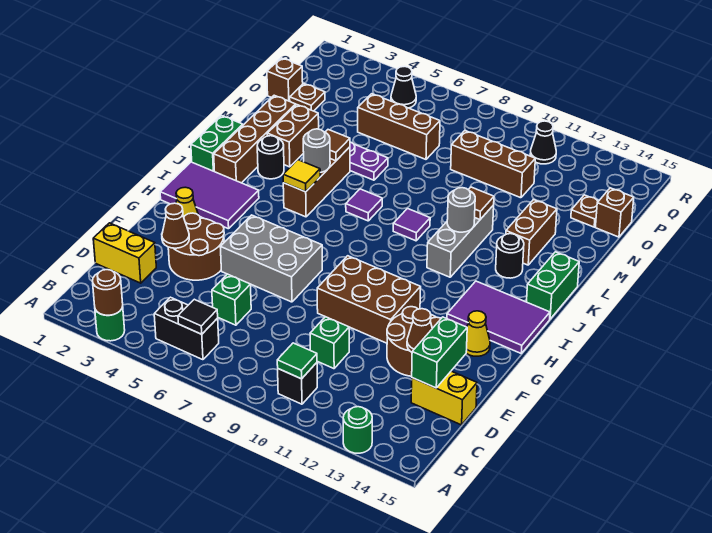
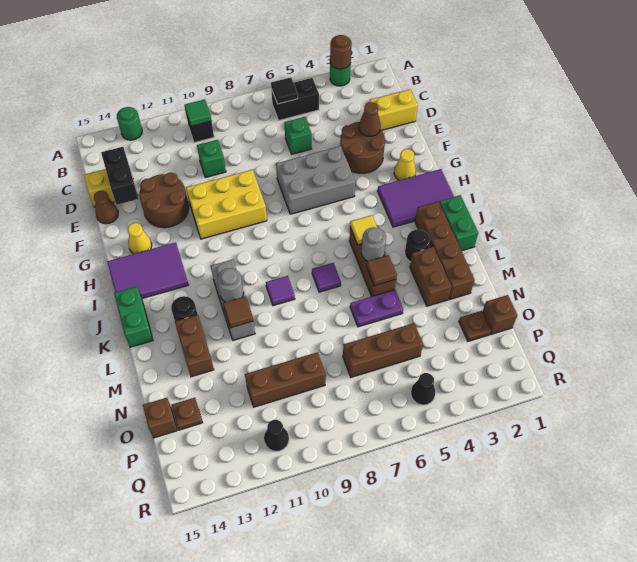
green 1x2 brick [412,317,467,388] -> black 1x2 brick [101,147,138,205]
brown 1x1 cone [407,309,432,352] -> brown 1x1 cone moved to [94,191,118,224]
brown 2x3 brick [317,256,421,343] -> yellow 2x3 brick [186,170,267,239]

